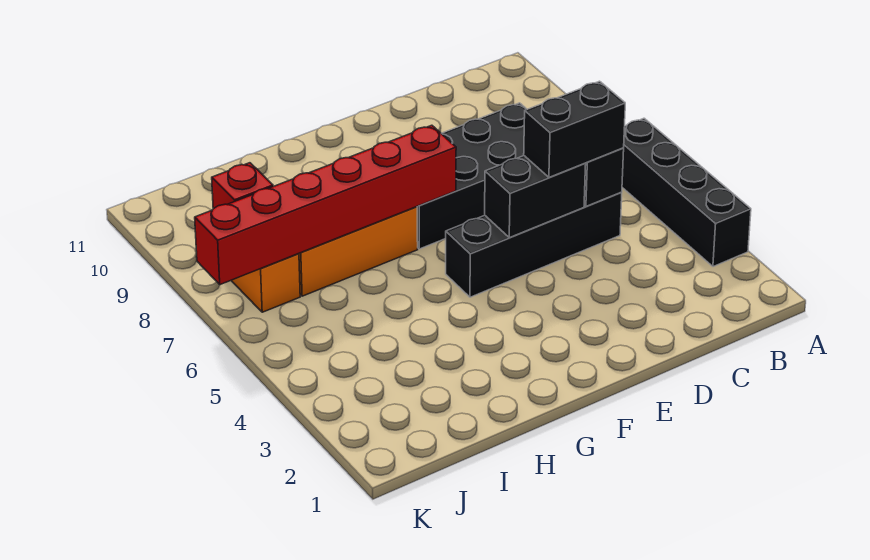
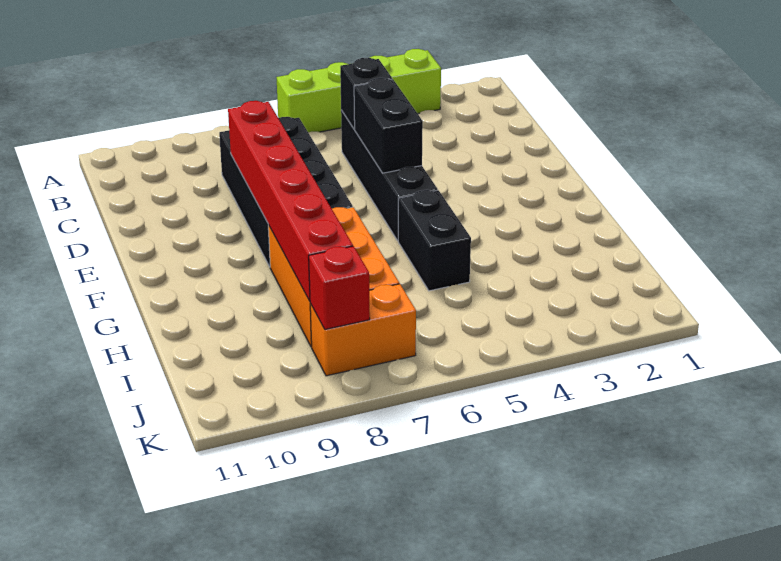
black 1x4 brick [622,118,751,267] -> lime 1x4 brick [277,49,441,133]
black 1x2 brick [524,81,625,177] -> black 1x2 brick moved to [398,190,471,291]
red 1x6 brick [195,125,456,285] -> red 1x6 brick moved to [228,101,353,301]

